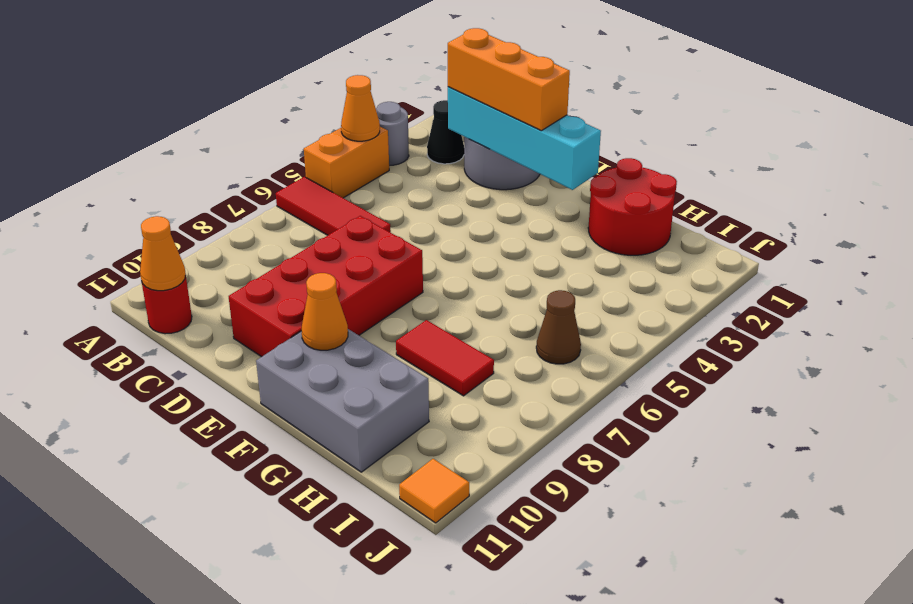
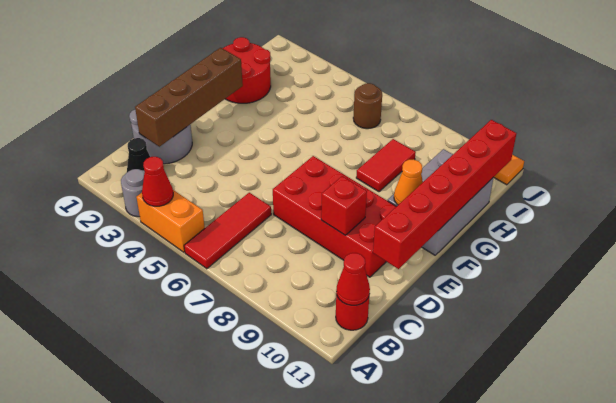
orange 1x1 cone [341,75,380,141] -> red 1x1 cone [142,157,173,206]
orange 1x1 cone [140,216,186,291] -> red 1x1 cone [336,253,370,305]
cyan 1x4 brick [448,87,601,190] -> brown 1x4 brick [135,48,243,147]
orange 1x3 brick [448,28,570,131] -> none
none -> red 1x1 brick [321,176,367,235]
none -> red 1x6 brick [373,120,516,269]
brown 1x1 cone [536,290,581,364] -> brown 1x1 round brick [353,83,382,129]

